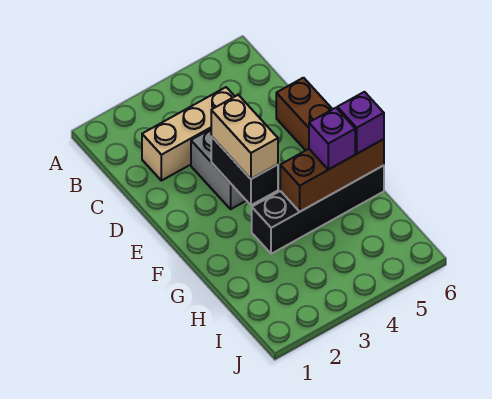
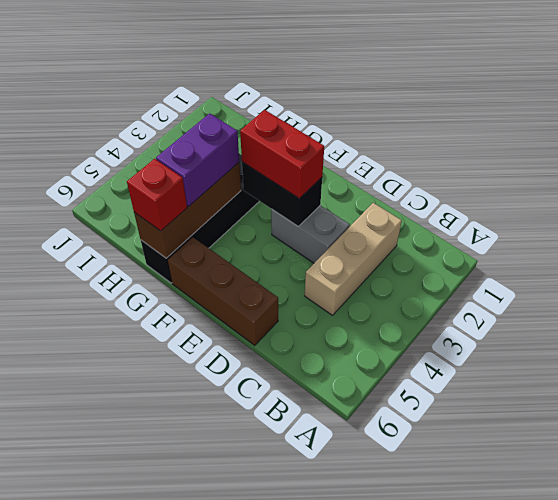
tan 1x2 brick [211,95,278,179] -> red 1x2 brick [240,110,324,199]
purple 1x1 brick [309,108,355,170] -> purple 1x2 brick [156,113,239,206]
purple 1x1 brick [337,92,384,154] -> red 1x1 brick [127,159,187,231]

